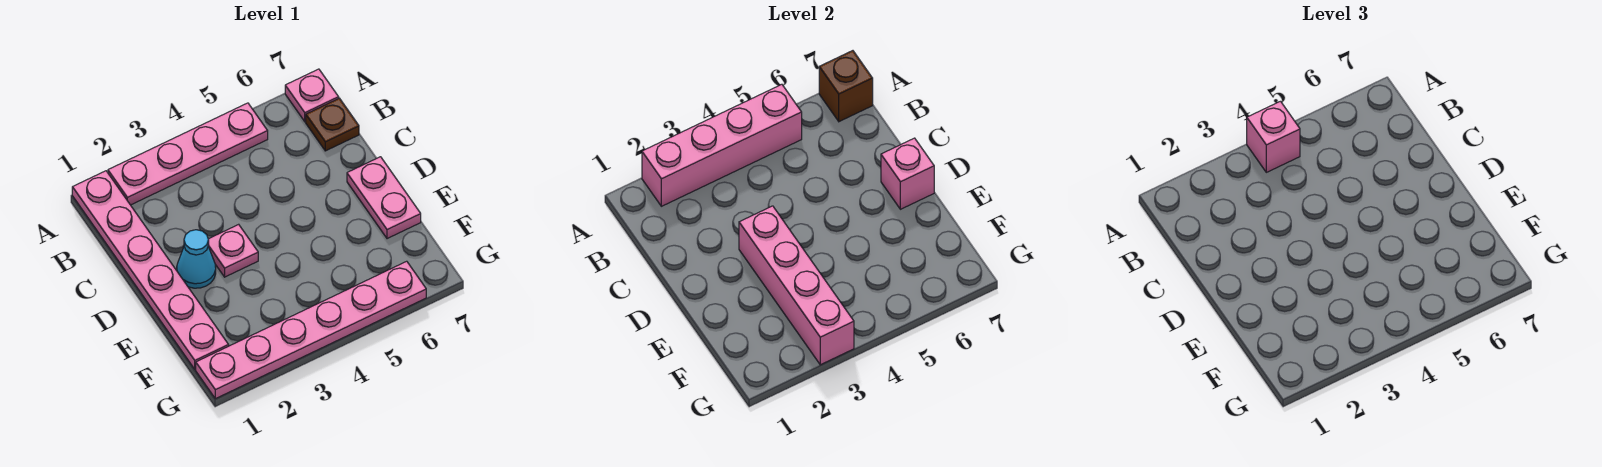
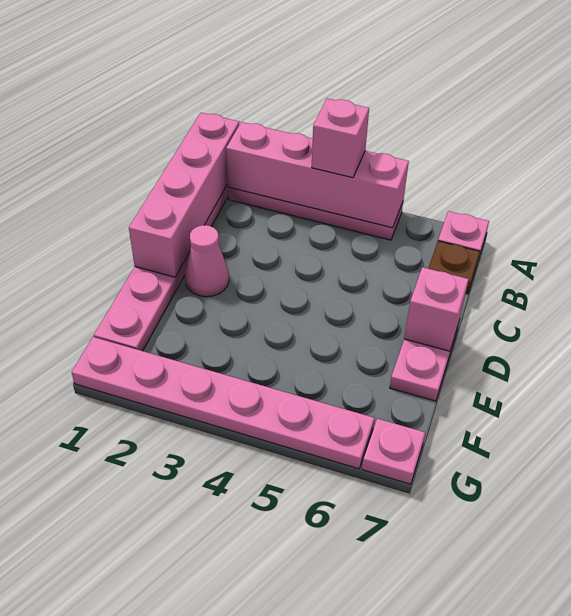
brown 1x1 brick [819,51,873,122] -> none
cyan 1x1 cone [177,230,216,288] -> pink 1x1 cone [185,225,229,297]
pink 1x1 plate [208,224,258,277] -> pink 1x1 plate moved to [362,419,425,484]
pink 1x4 brick [739,206,854,365] -> pink 1x4 brick moved to [129,113,239,277]

